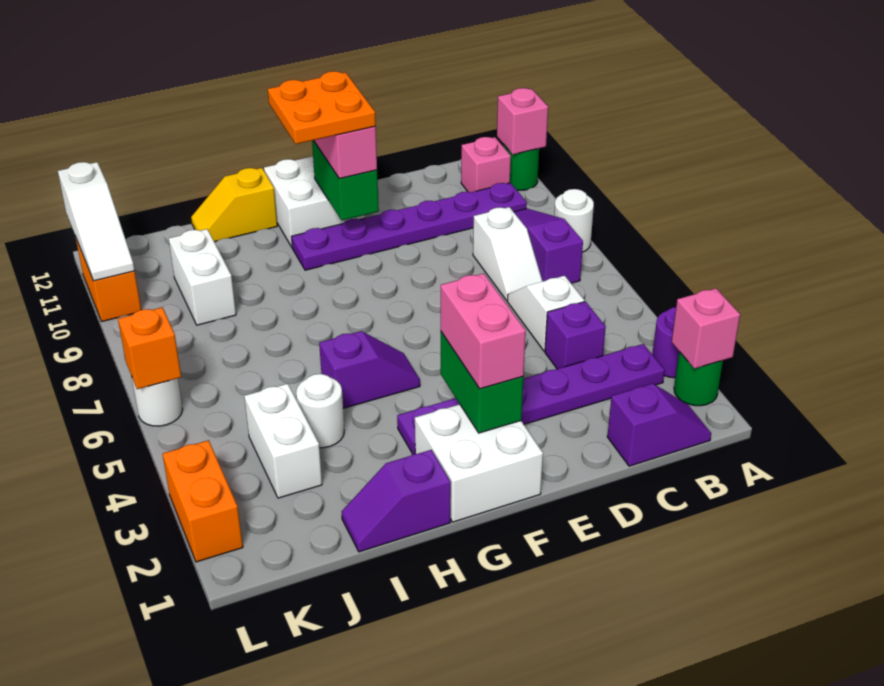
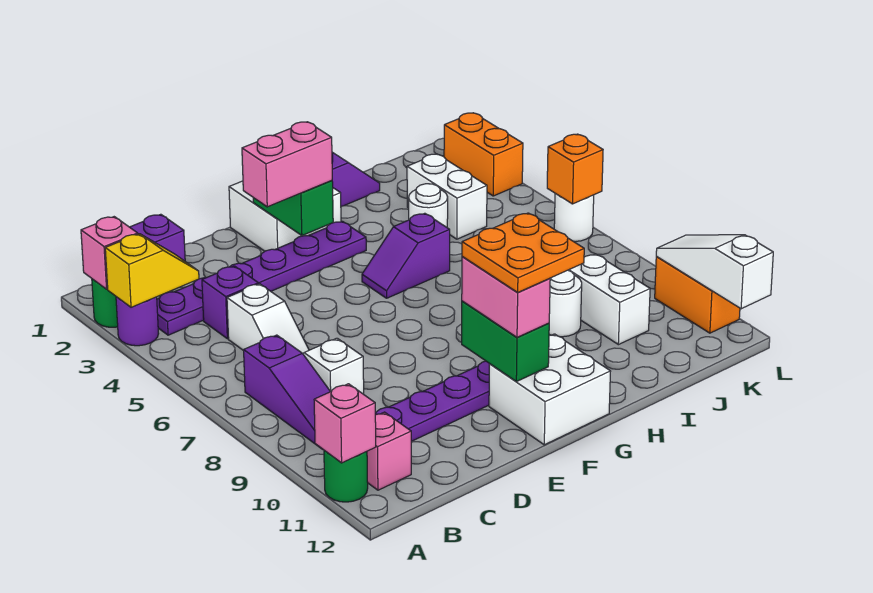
white 1x1 round brick [554,189,594,252] -> white 1x1 round brick moved to [549,270,582,337]
pink 1x2 brick [441,273,526,389] -> pink 1x2 brick turned to [242,122,332,207]
yellow 1x2 slope [191,168,277,242] -> yellow 1x2 slope moved to [105,234,199,307]

